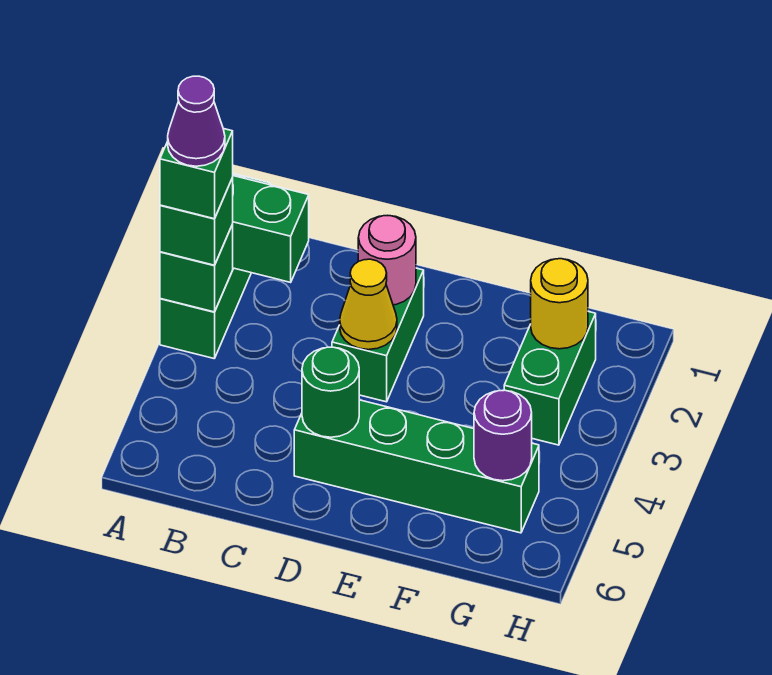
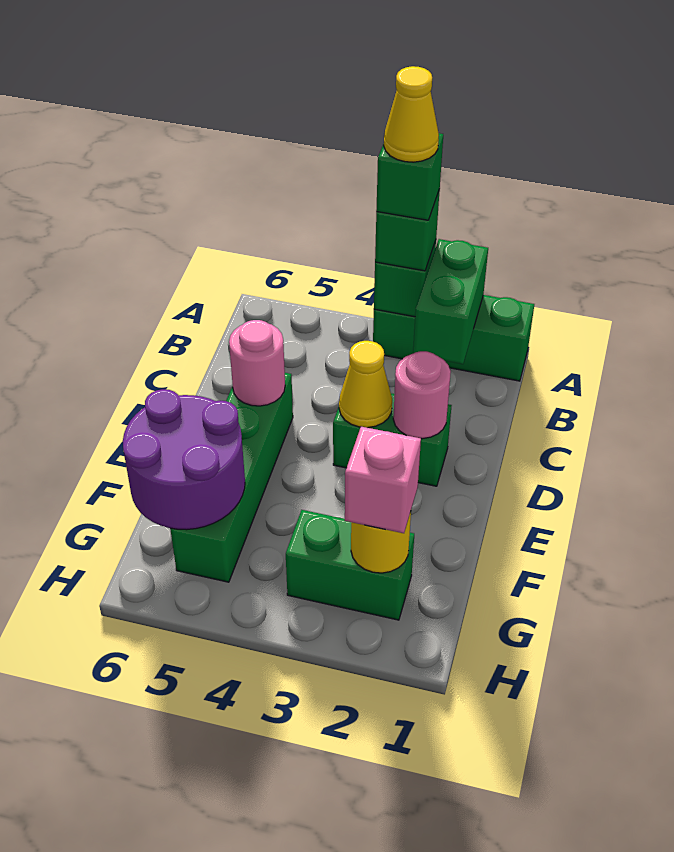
purple 1x1 cone [168,76,225,166] -> yellow 1x1 cone [384,66,439,162]
green 1x1 round brick [302,347,359,437] -> pink 1x1 round brick [229,320,285,406]
none -> pink 1x1 brick [345,427,421,533]
purple 1x1 round brick [474,390,532,481] -> purple 2x2 round brick [123,389,245,530]

